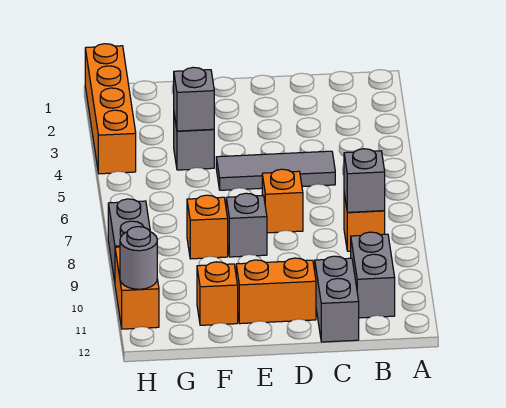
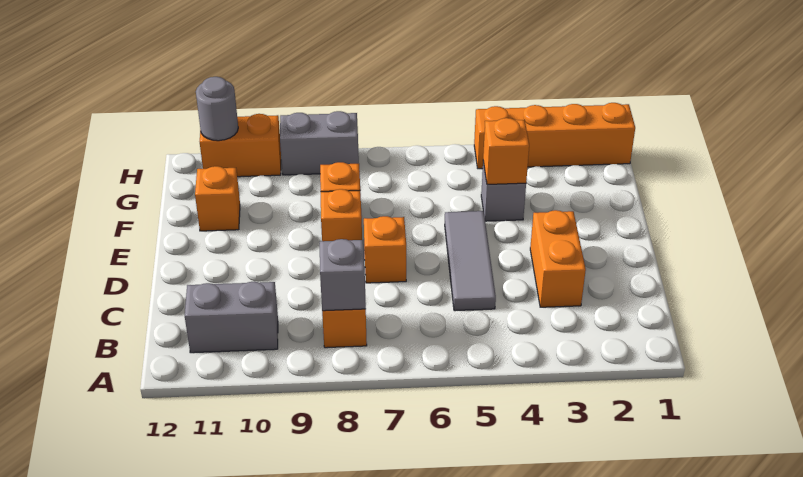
grey 1x2 brick [315,256,359,342] -> none
orange 1x2 brick [236,258,316,324] -> orange 1x2 brick moved to [530,210,586,307]
grey 1x1 brick [226,193,267,257] -> orange 1x1 brick [321,189,362,241]
grey 1x1 brick [174,67,214,131] -> orange 1x1 brick [483,118,529,184]

